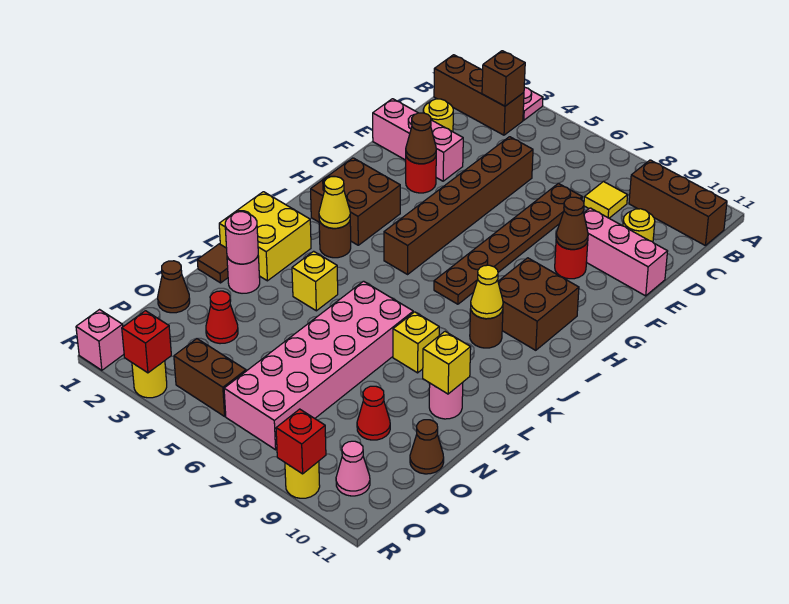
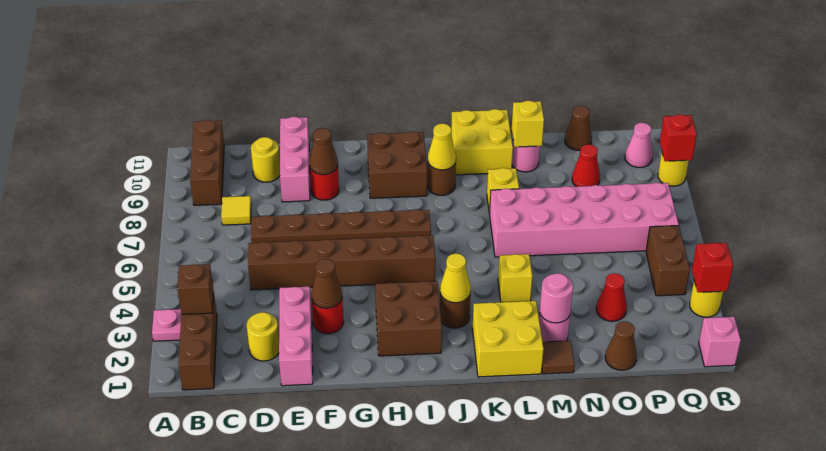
none -> yellow 2x2 brick [451,109,513,175]

